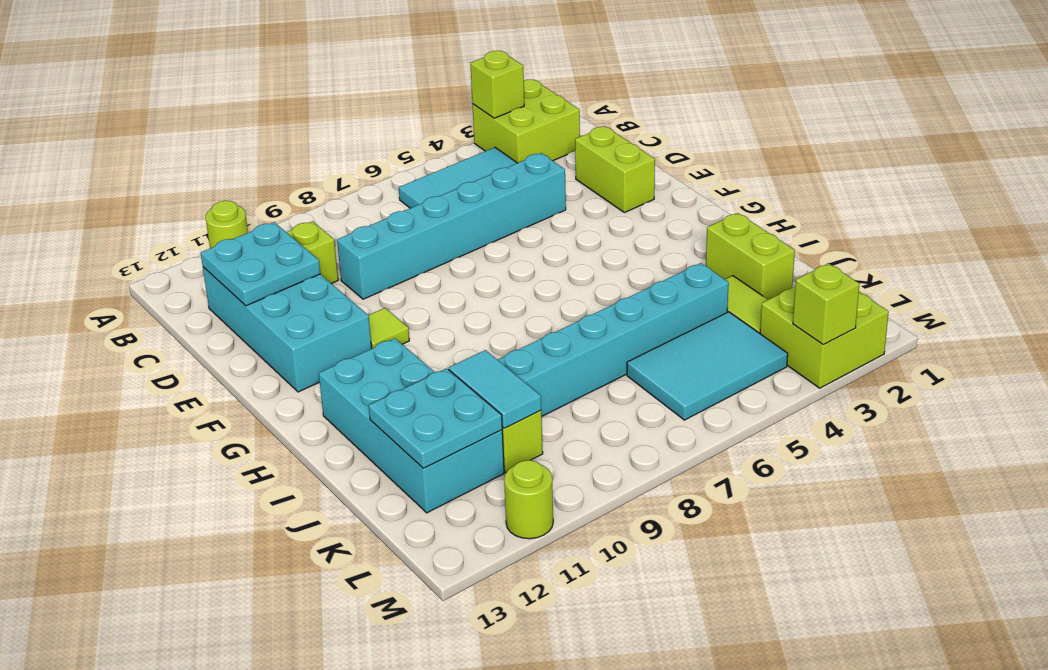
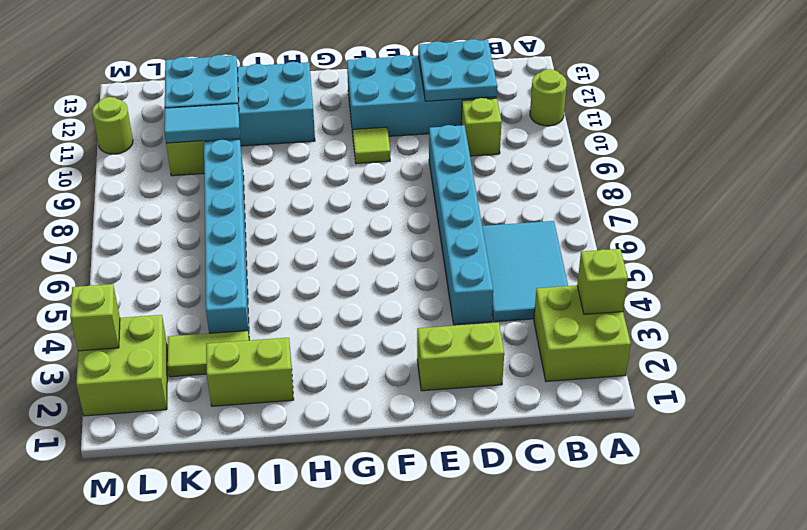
cyan 2x3 tile [627,312,788,420] -> none

